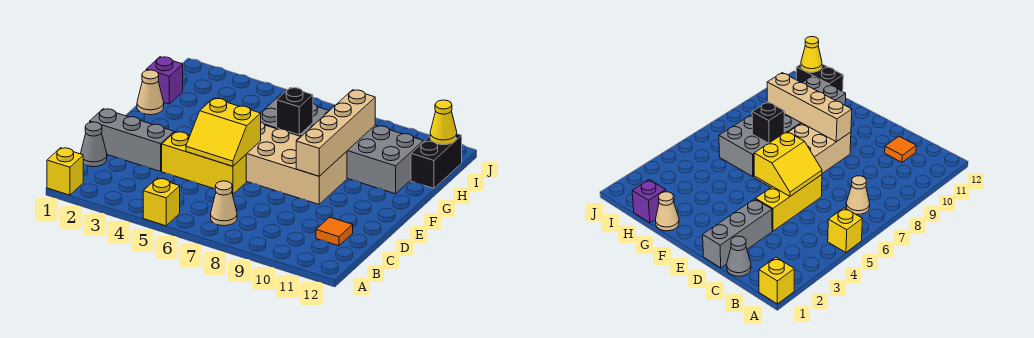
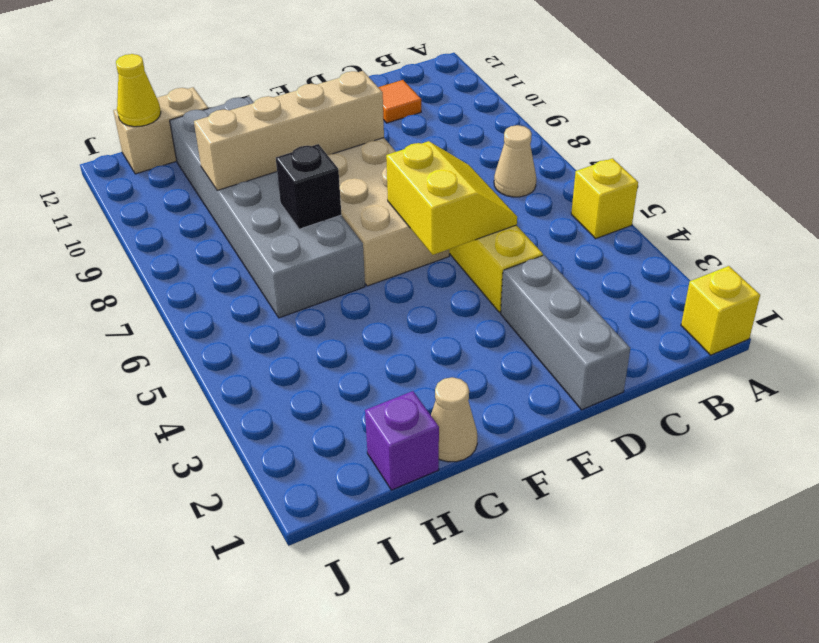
grey 1x1 cone [81,122,107,167] -> none
black 1x2 brick [411,134,462,188] -> tan 1x2 brick [113,87,208,174]

